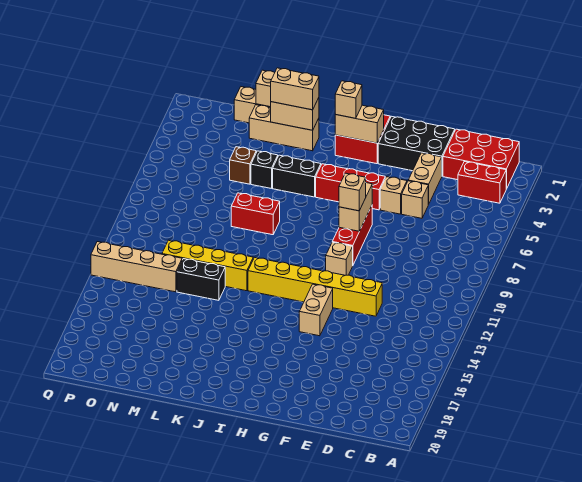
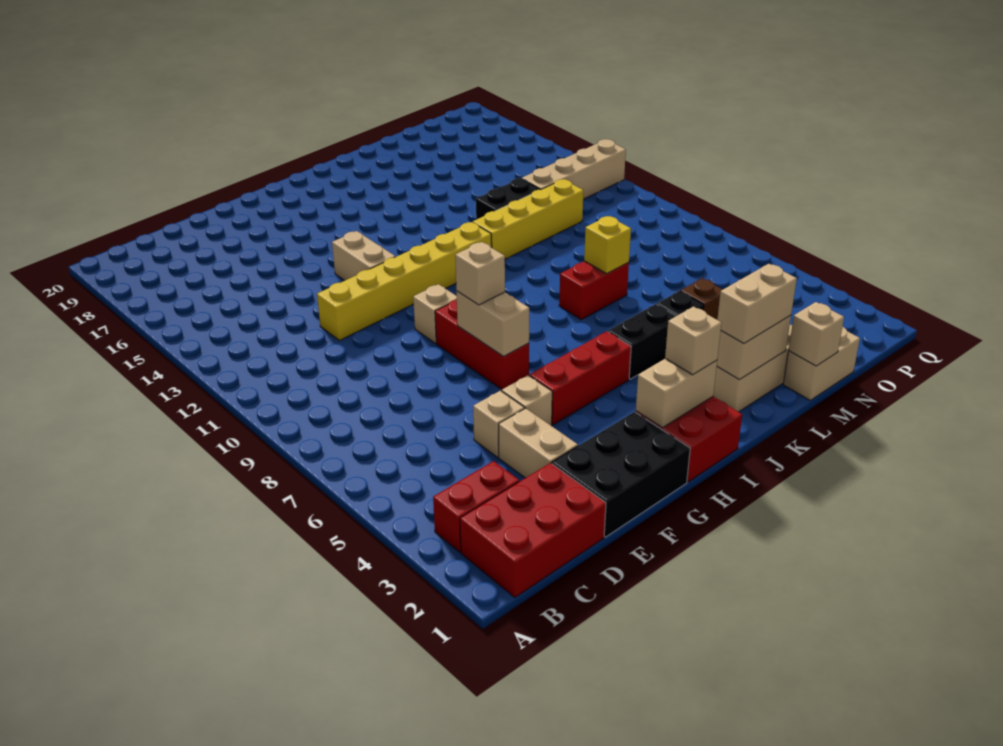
none -> yellow 1x1 brick [584,216,631,274]

